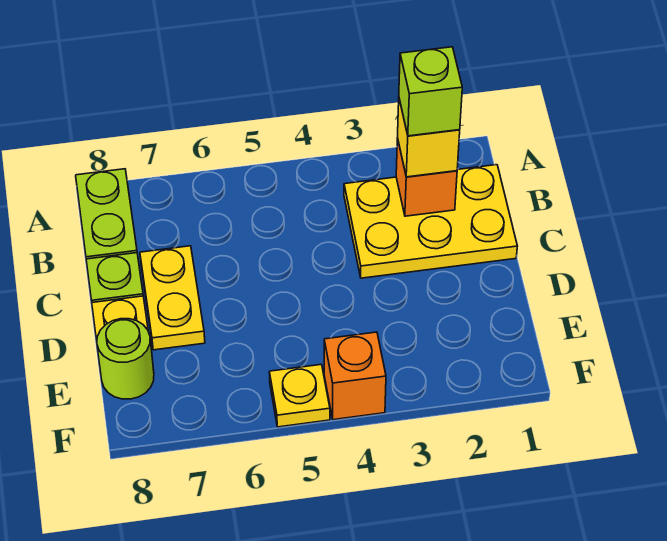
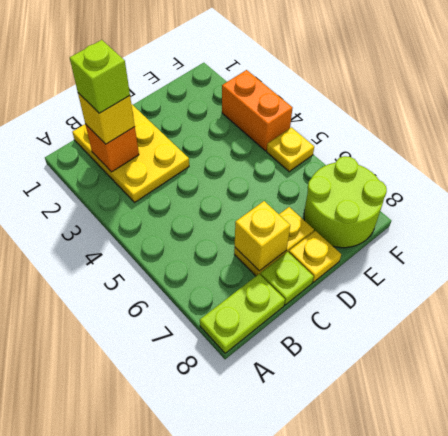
none -> yellow 1x1 brick [235,201,290,271]
lime 1x1 round brick [97,319,154,399] -> lime 2x2 round brick [304,156,387,248]
orange 1x1 brick [324,332,386,420] -> orange 1x2 brick [222,70,292,151]

